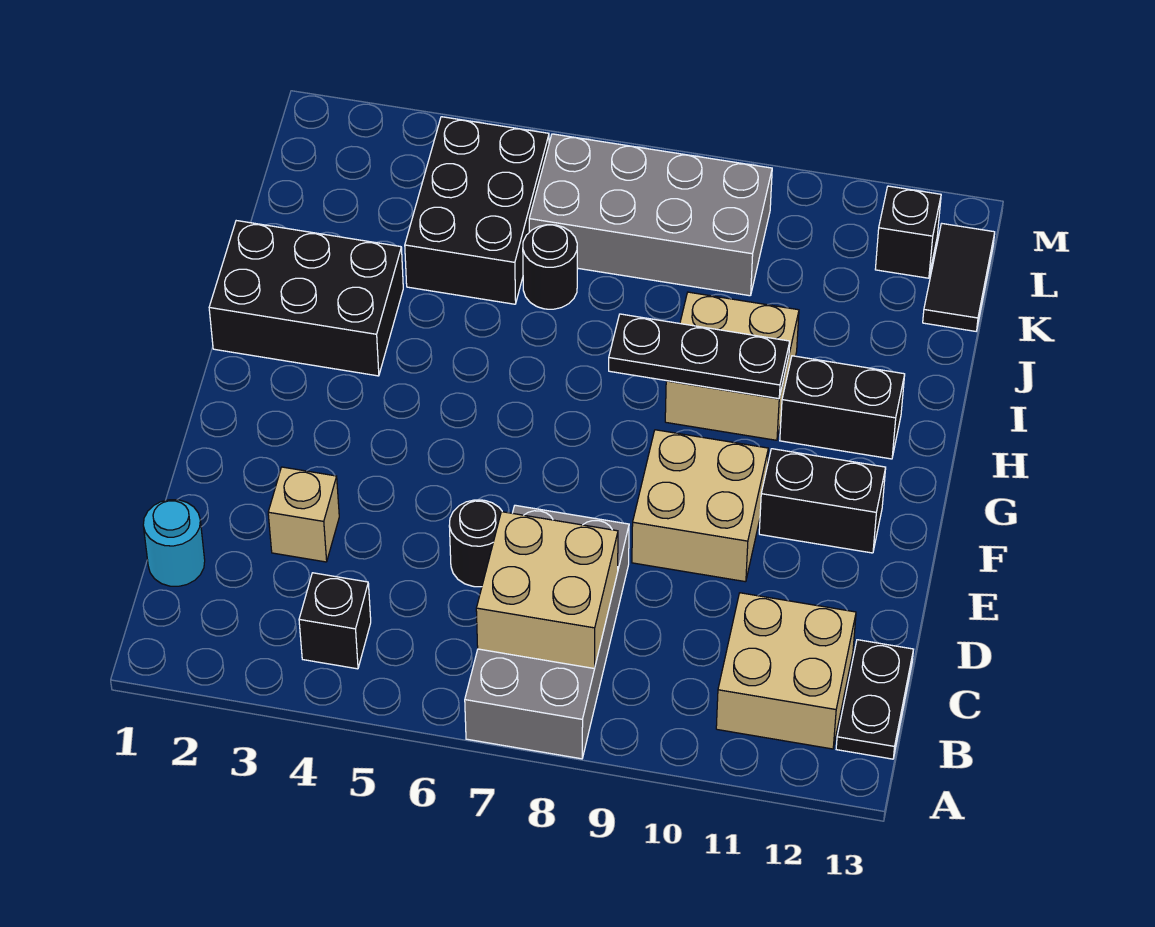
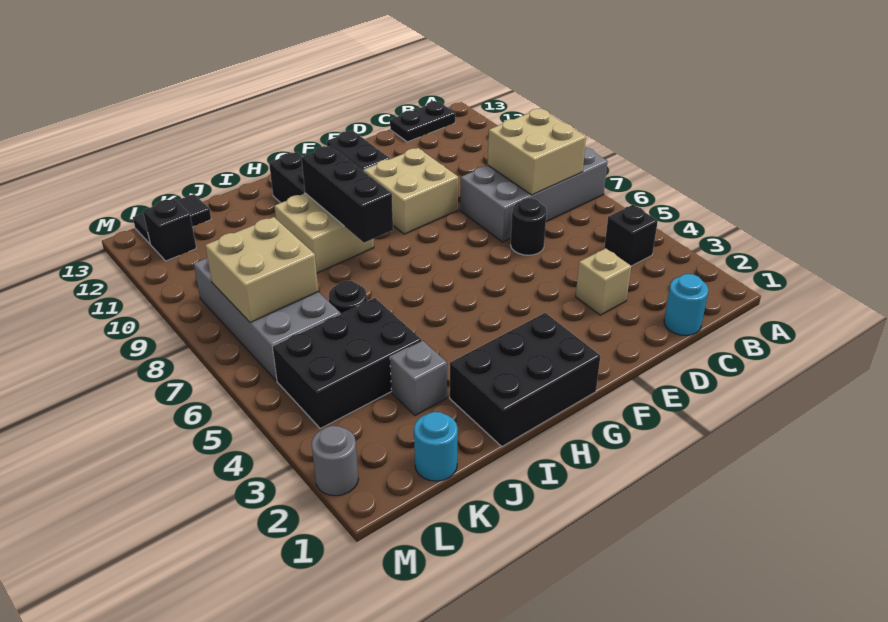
tan 2x2 brick [716,593,856,749] -> tan 2x2 brick moved to [205,217,318,322]
black 2x3 brick [209,221,403,376] -> black 2x3 brick turned to [450,313,600,447]
black 1x3 plate [609,314,790,399] -> black 1x3 brick [302,146,393,243]
none -> grey 1x1 brick [390,341,447,416]
none -> cyan 1x1 round brick [414,412,458,481]
none -> grey 1x1 round brick [311,426,359,496]

